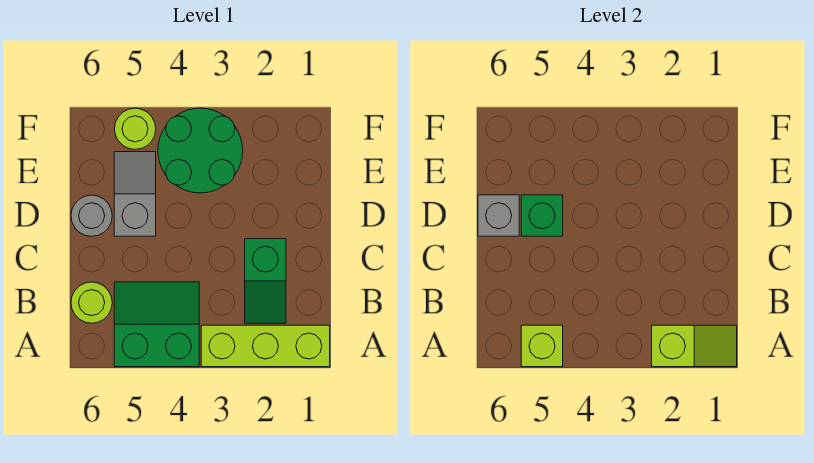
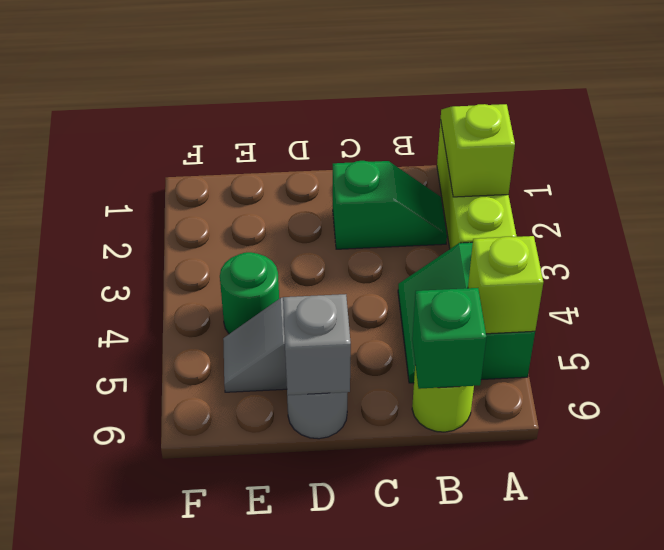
green 1x1 brick [521,195,563,236] -> green 1x1 brick moved to [412,288,486,389]
green 2x2 round brick [158,108,243,193] -> green 1x1 round brick [220,252,279,334]
lime 1x1 round brick [115,108,156,150] -> none

